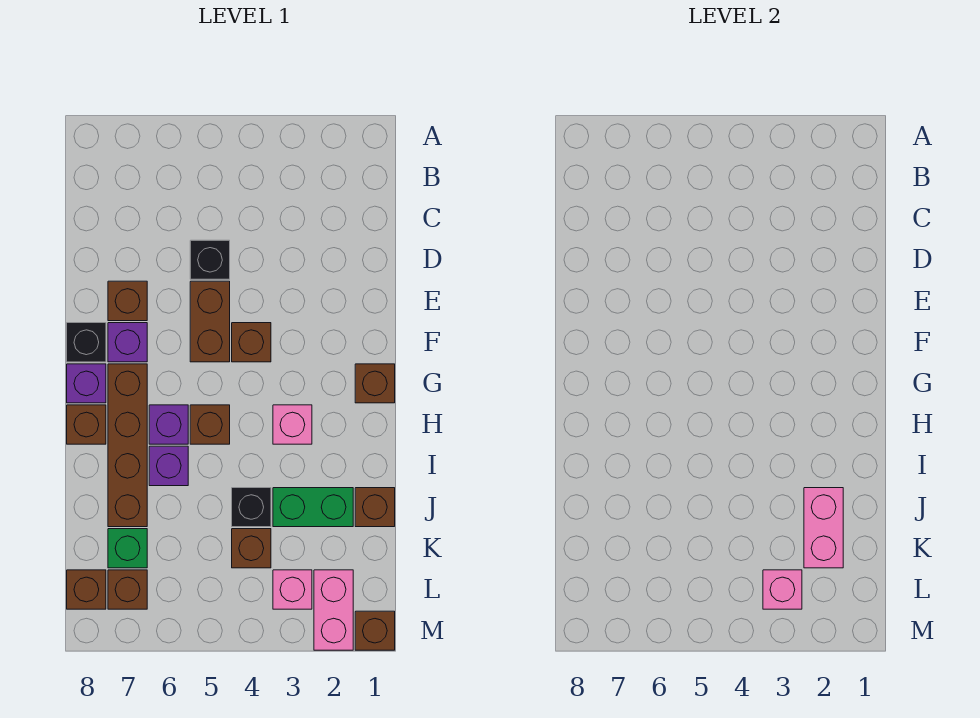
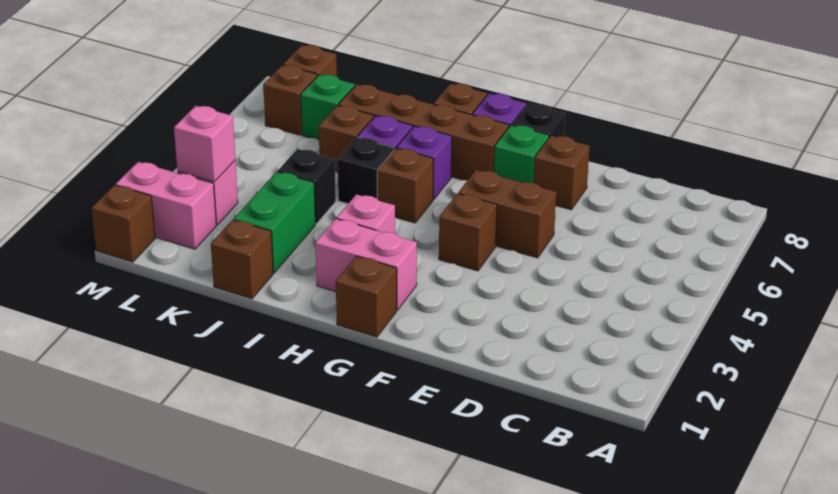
black 1x1 brick [190,240,230,279] -> black 1x1 brick moved to [337,137,394,204]
purple 1x1 brick [108,323,147,362] -> green 1x1 brick [494,125,549,183]
pink 1x2 brick [804,488,843,568] -> pink 1x2 brick moved to [315,219,417,310]
brown 1x1 brick [232,529,271,568] -> brown 1x1 brick moved to [319,105,374,173]

